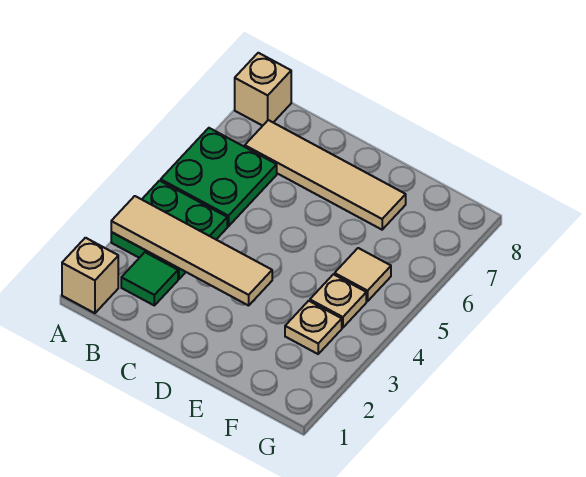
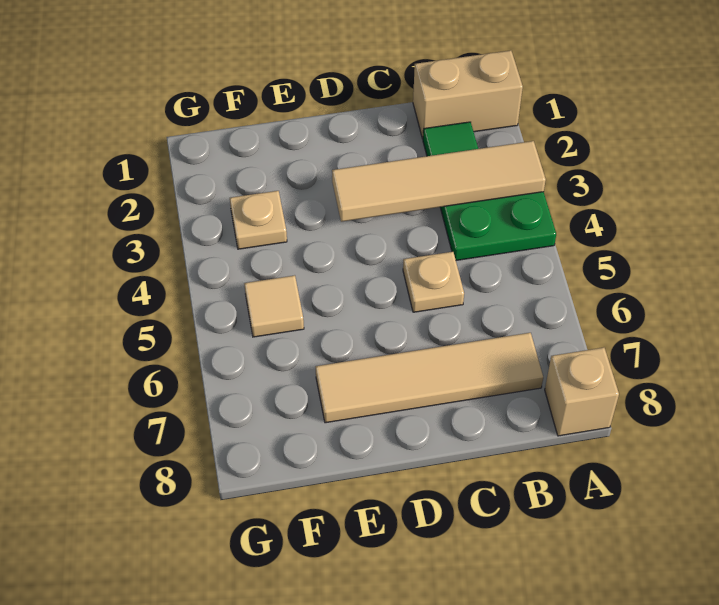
tan 1x1 brick [62,238,118,313] -> tan 1x2 brick [413,50,523,139]
green 2x2 plate [161,128,277,226] -> none
tan 1x1 plate [310,274,366,328] -> tan 1x1 plate moved to [403,252,464,312]

